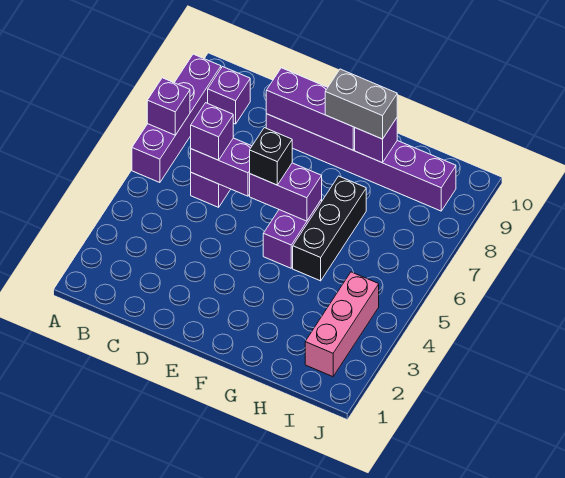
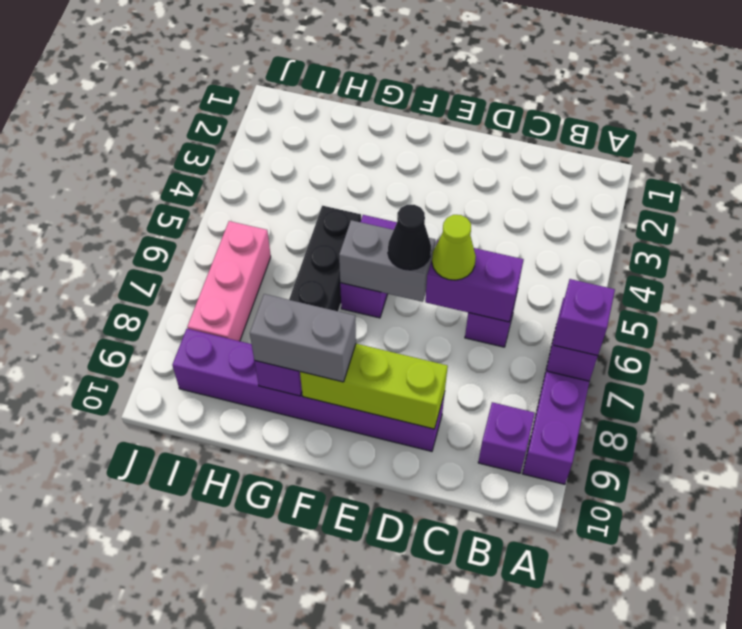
purple 1x1 brick [191,103,233,160] -> purple 1x1 brick moved to [554,279,615,356]
none -> lime 1x1 cone [432,215,476,280]
purple 1x3 brick [266,68,355,150] -> lime 1x3 brick [300,344,448,429]
purple 1x2 brick [250,163,322,221] -> grey 1x2 brick [339,220,435,302]
black 1x1 brick [250,128,292,185] -> black 1x1 cone [388,205,431,270]
pink 1x3 brick [305,272,379,377] -> pink 1x3 brick moved to [187,221,271,341]

